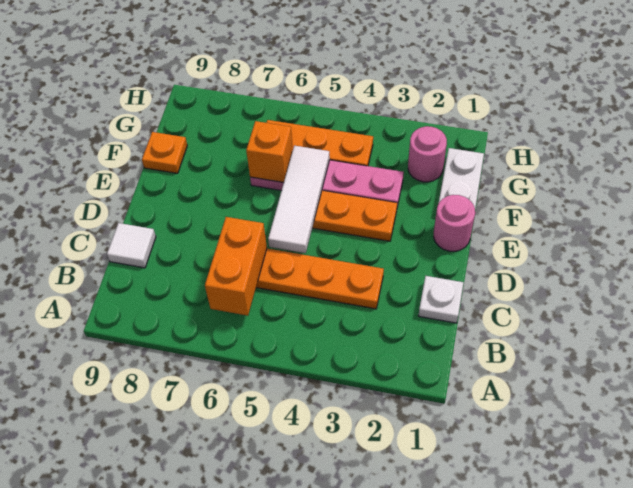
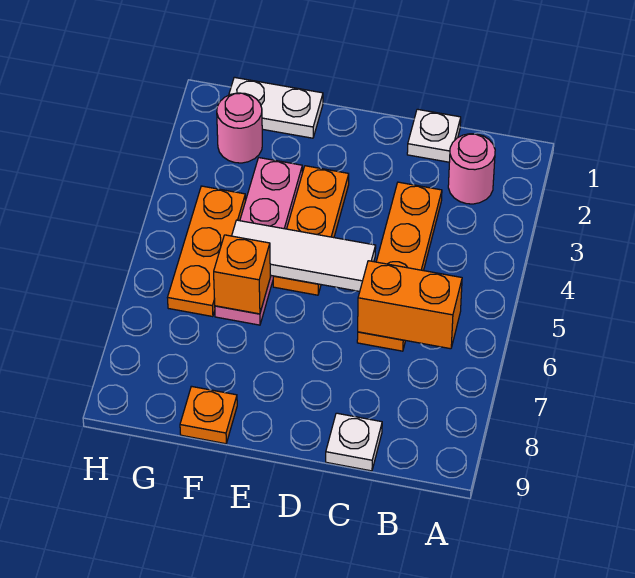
white 1x1 tile [107,223,156,268] -> white 1x1 plate [326,413,382,471]
pink 1x1 round brick [434,195,475,251] -> pink 1x1 round brick moved to [448,134,495,204]

